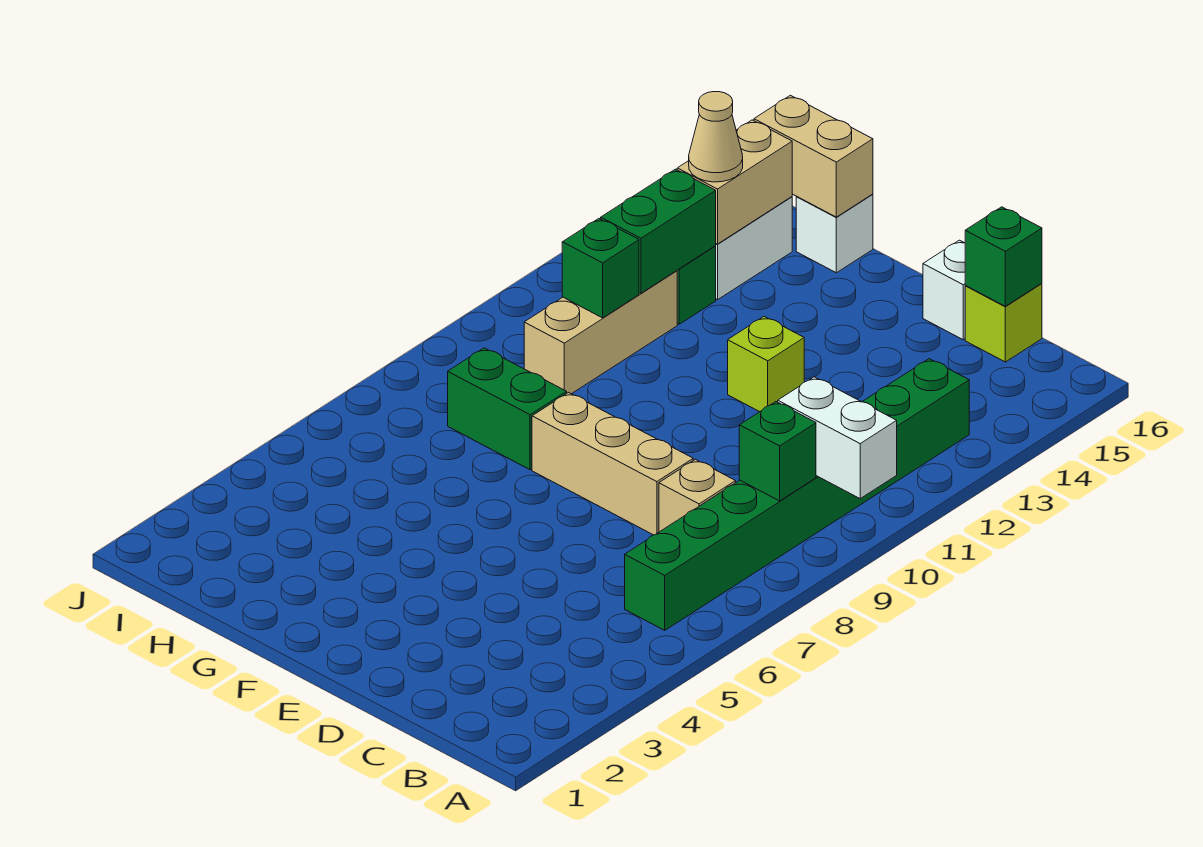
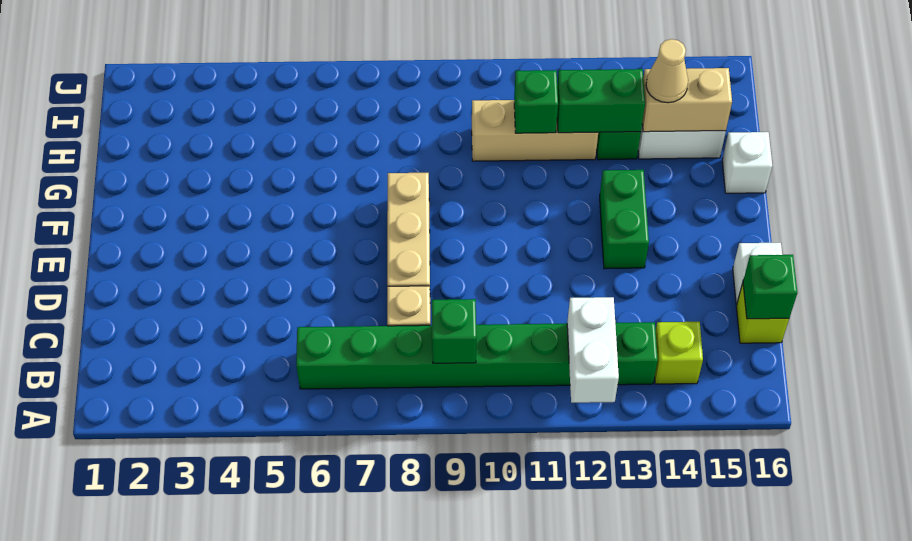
white 1x2 brick [778,377,897,498] -> white 1x2 brick moved to [567,297,619,403]
lime 1x1 brick [728,317,804,412] -> lime 1x1 brick moved to [655,322,703,384]
green 1x2 brick [448,348,567,470] -> green 1x2 brick moved to [600,170,649,269]
tan 1x2 brick [754,95,873,217] -> none

